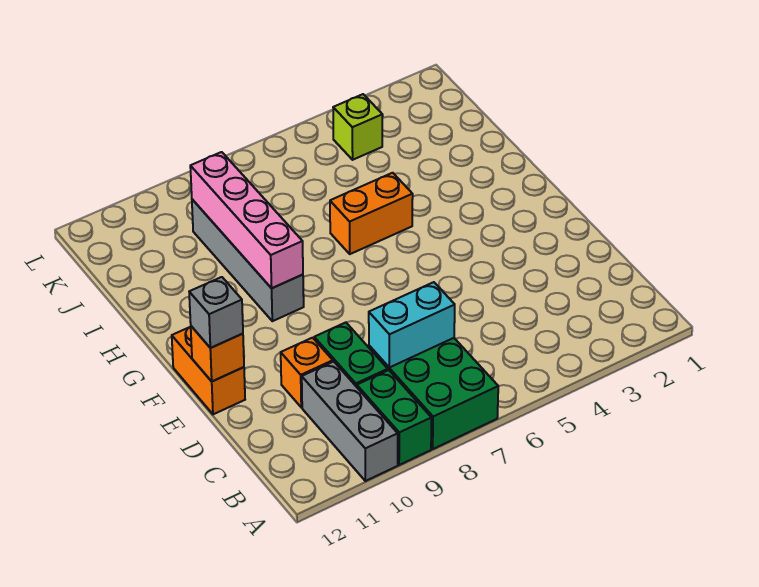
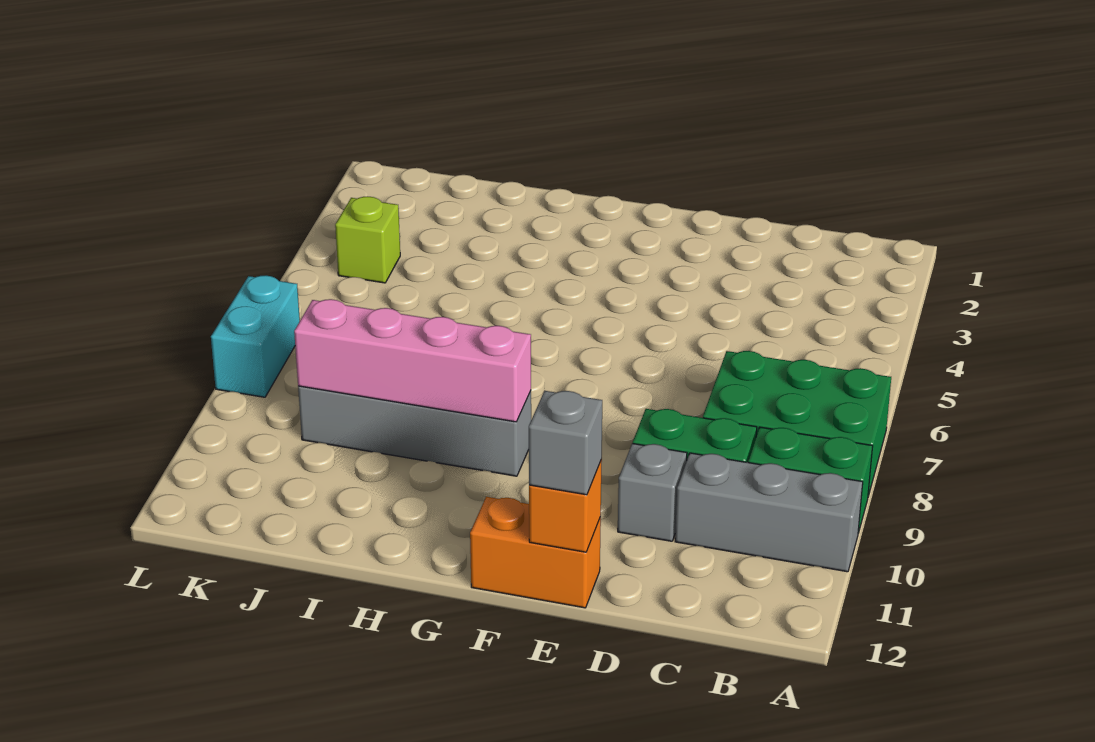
cyan 1x2 brick [369,282,455,367] -> cyan 1x2 brick moved to [211,275,300,397]
orange 1x1 brick [281,338,333,407] -> grey 1x1 brick [618,443,687,541]
orange 1x2 brick [330,173,413,254] -> none

